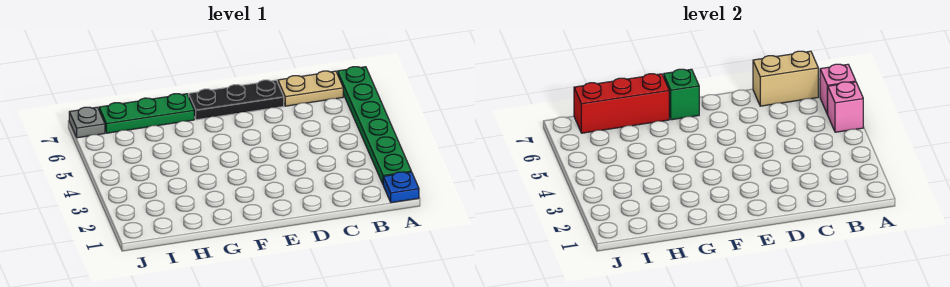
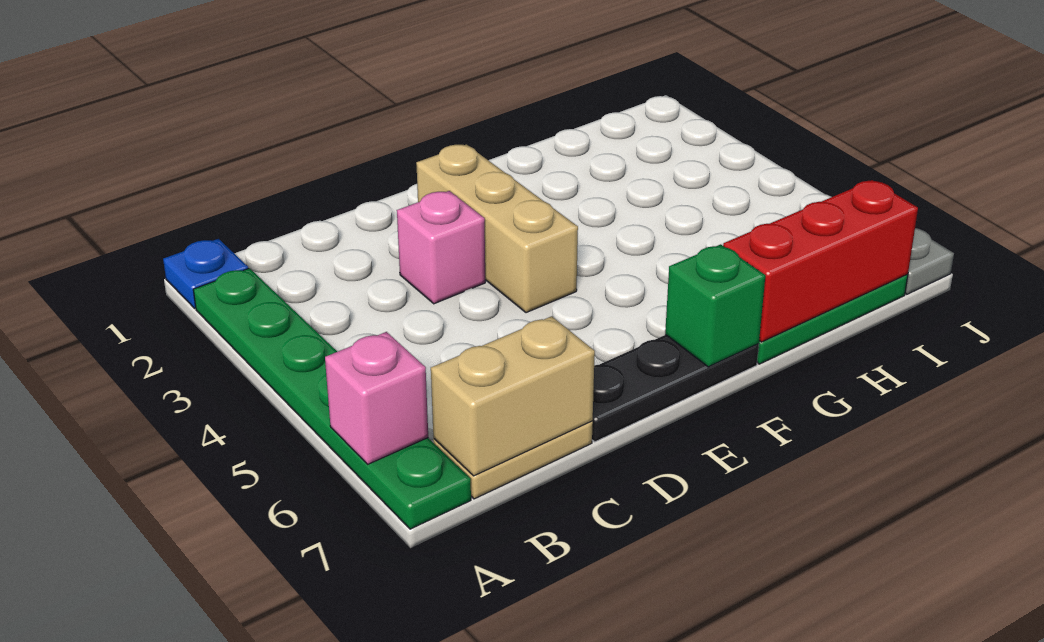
pink 1x1 brick [828,82,863,132] -> pink 1x1 brick moved to [397,191,485,304]
none -> tan 1x3 brick [416,144,578,313]

